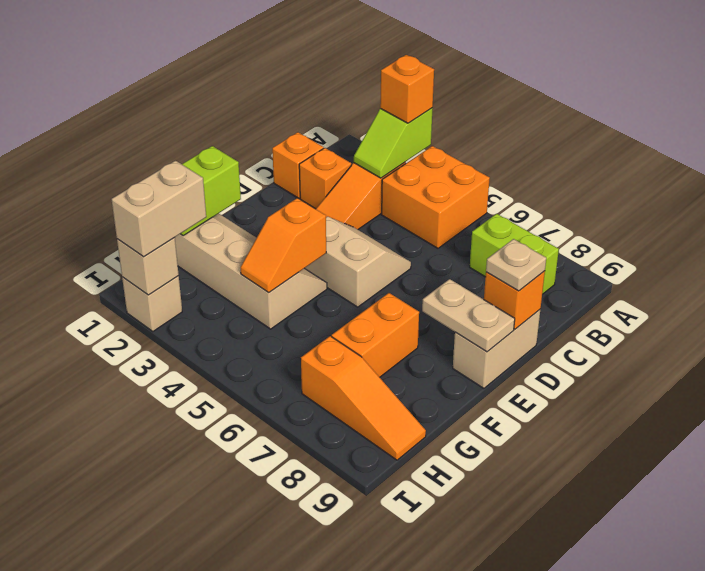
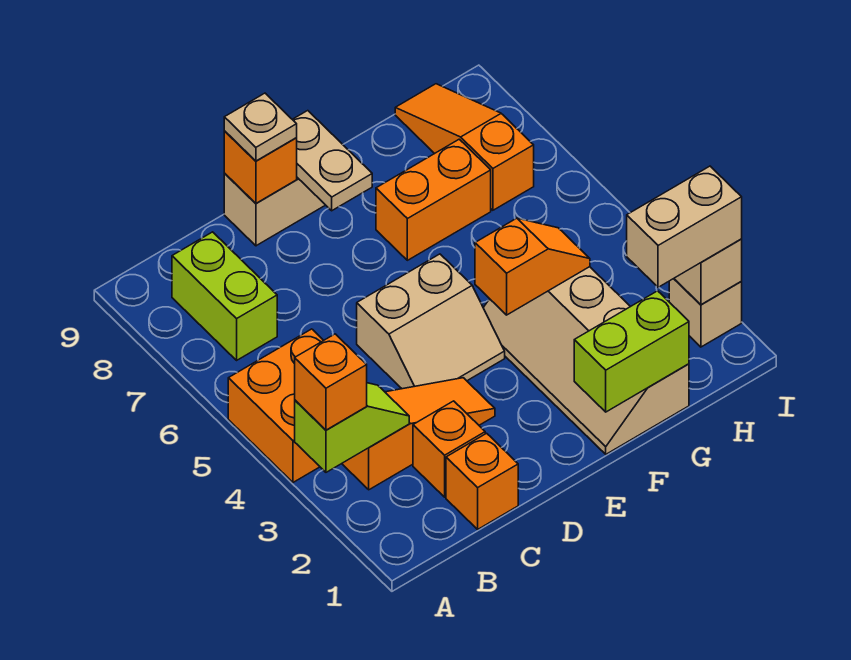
tan 2x2 slope [305,216,411,307] -> tan 2x2 slope turned to [357,254,505,389]

